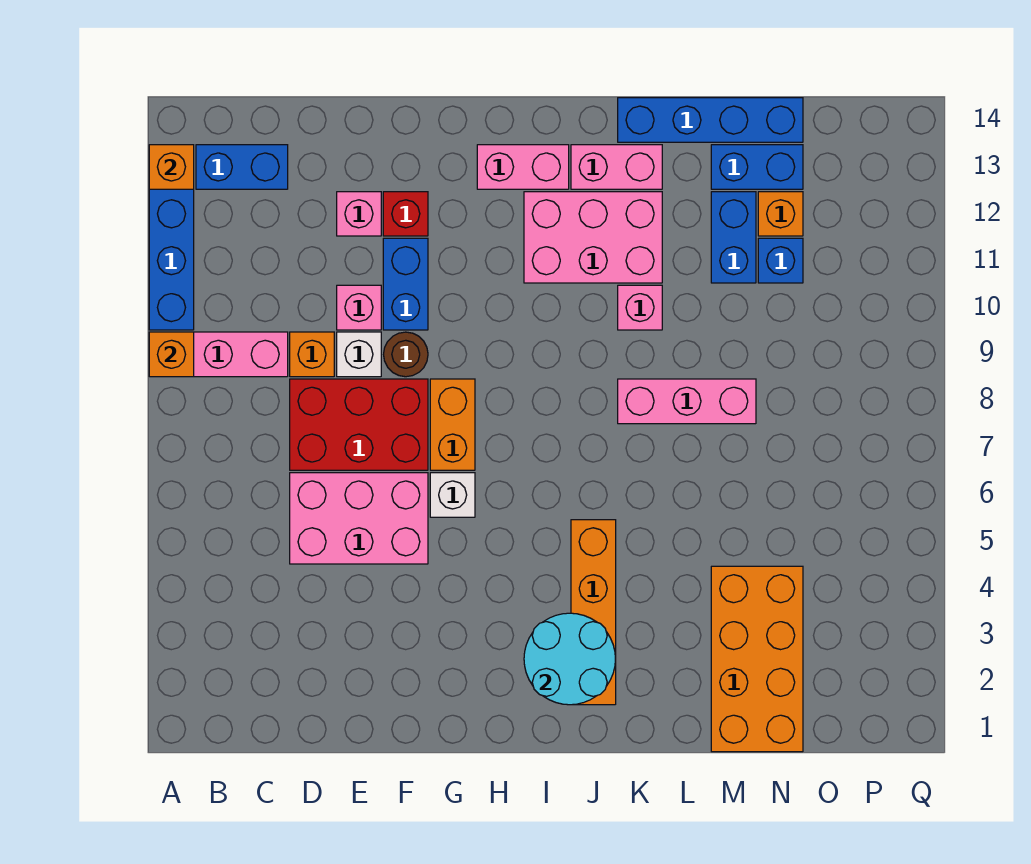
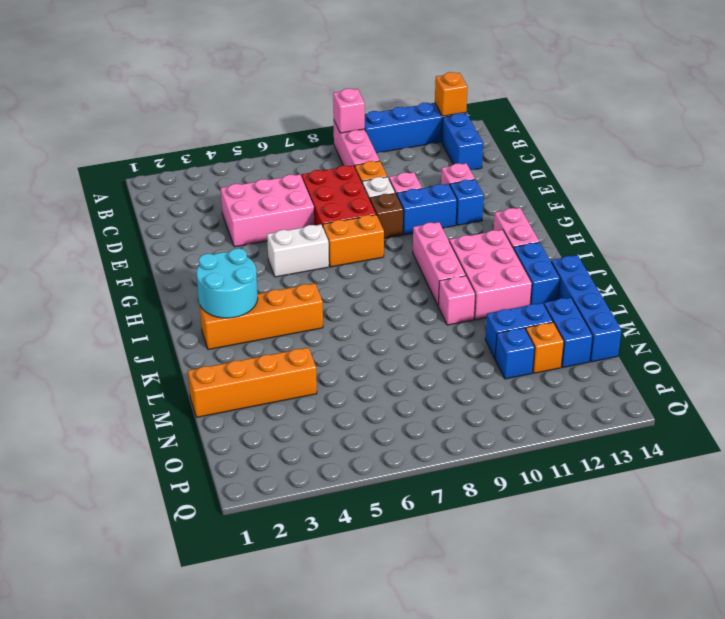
orange 1x1 brick [149,332,194,377] -> pink 1x1 brick [333,89,365,133]
pink 2x3 brick [290,473,428,564] -> pink 2x3 brick turned to [221,175,314,247]
brown 1x1 round brick [384,332,428,377] -> brown 1x1 brick [370,193,403,238]
red 1x1 brick [383,192,428,236] -> blue 1x1 brick [450,179,484,225]
white 1x1 brick [430,473,475,517] -> white 1x2 brick [267,224,329,277]
pink 1x2 brick [571,145,662,189] -> blue 1x2 brick [514,242,560,304]
pink 1x3 brick [618,379,756,424] -> pink 1x3 brick moved to [413,222,466,306]
orange 2x4 brick [711,566,803,752] -> orange 1x4 brick [188,348,317,417]

